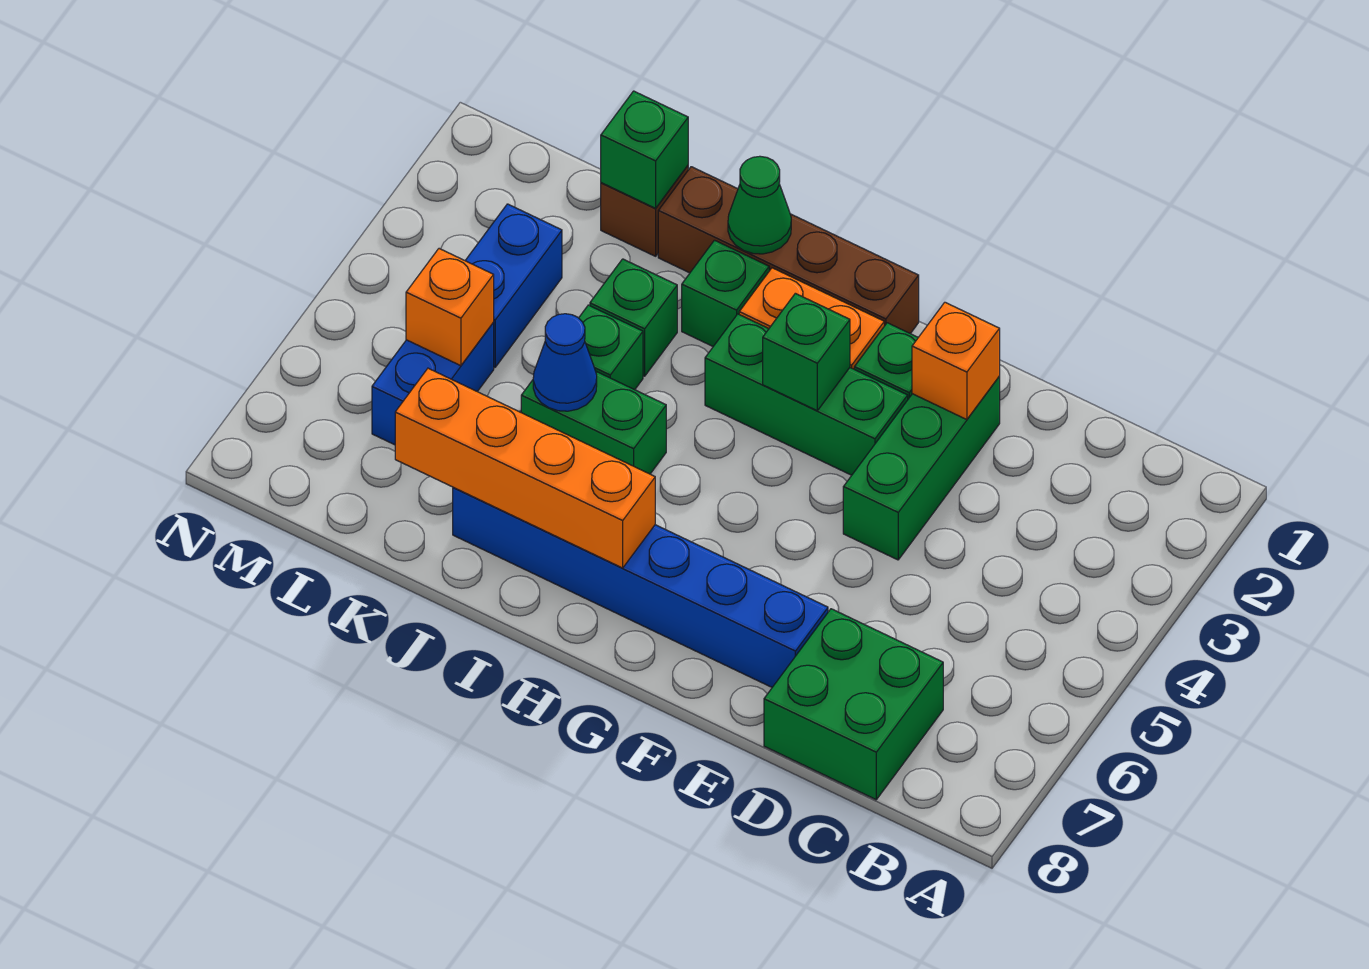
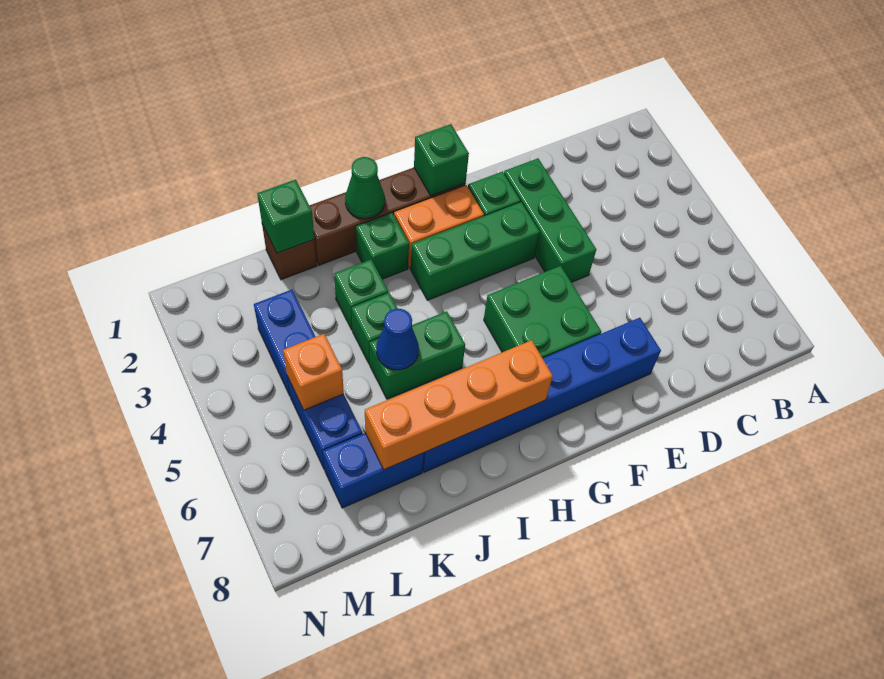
green 2x2 brick [764,609,943,800] -> green 2x2 brick moved to [484,266,601,358]
orange 1x1 brick [912,302,1000,420] -> none
green 1x1 brick [763,293,850,411] -> green 1x1 brick moved to [414,124,469,196]
none -> blue 1x2 brick [323,433,424,508]

